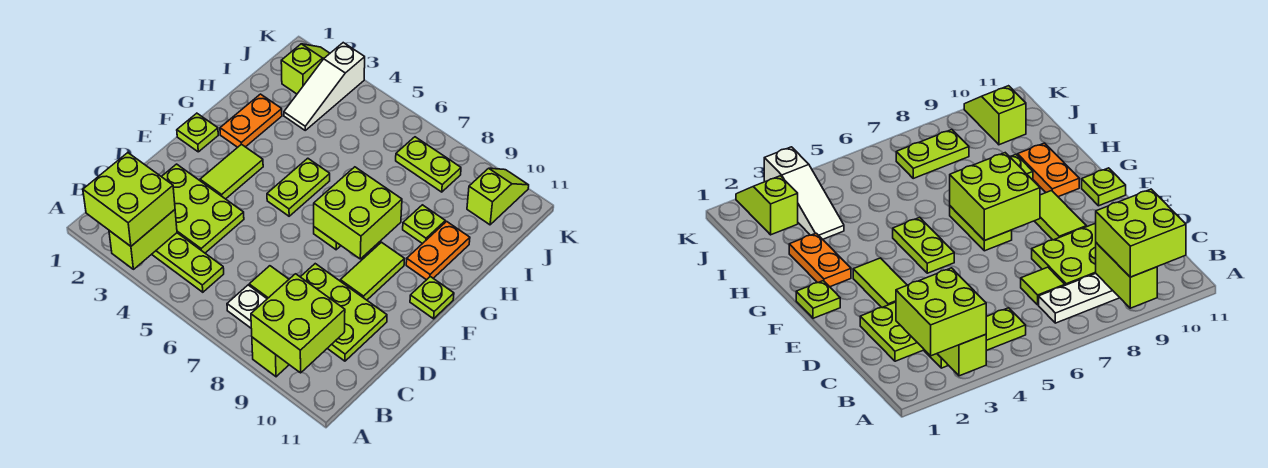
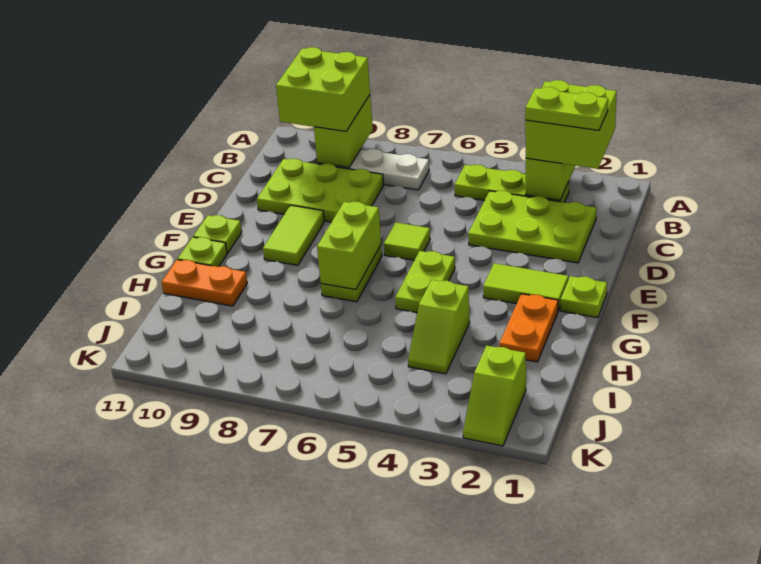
lime 1x1 tile [249,266,289,299] -> lime 1x1 tile moved to [384,223,430,260]
lime 1x2 tile [200,144,263,199] -> lime 1x2 tile turned to [483,263,568,311]
lime 2x2 brick [314,167,402,259] -> lime 1x2 brick [317,202,381,290]
orange 1x2 plate [406,221,470,280] -> orange 1x2 plate turned to [162,260,247,306]
lime 1x1 plate [403,205,445,244] -> lime 1x1 plate moved to [178,237,227,267]
white 1x3 slope [284,43,365,130] -> none
lime 1x2 plate [396,137,461,192] -> lime 1x2 plate moved to [525,87,608,130]
lime 1x2 slope [467,168,529,225] -> lime 1x2 slope moved to [408,280,470,374]

